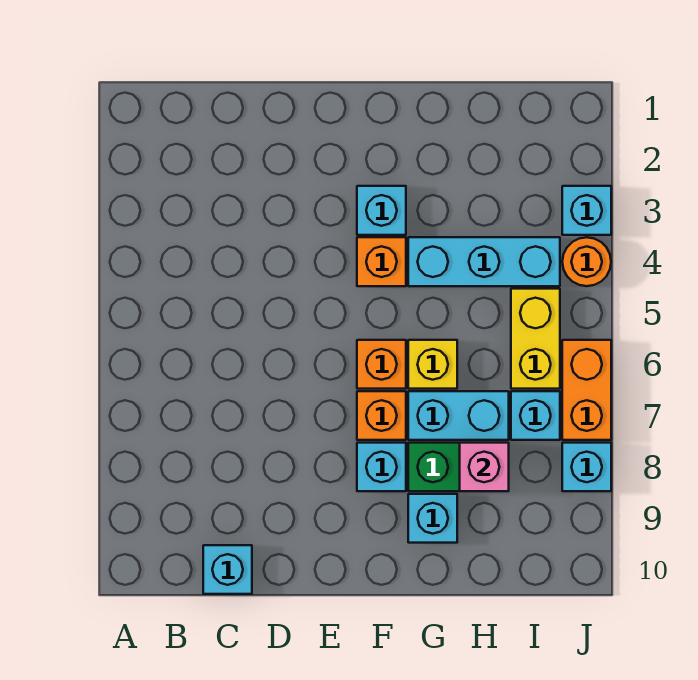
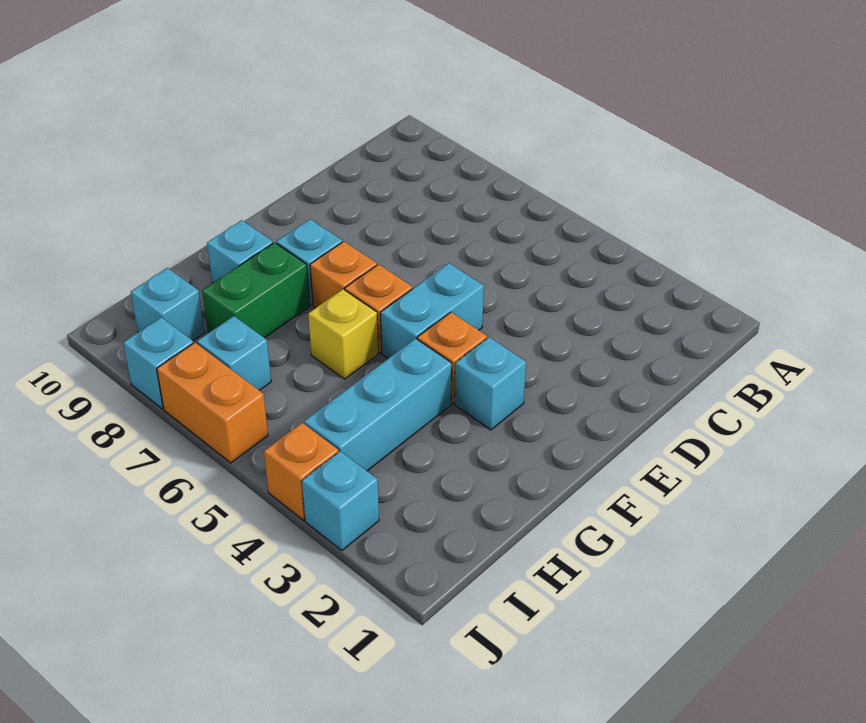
cyan 1x1 brick [203,545,252,594] -> cyan 1x1 brick moved to [131,268,205,341]
cyan 1x2 brick [408,391,509,440] -> cyan 1x2 brick moved to [381,263,484,358]
pink 1x1 brick [460,443,509,491] -> none
yellow 1x2 brick [511,289,560,389] -> none
orange 1x1 round brick [562,237,611,286] -> orange 1x1 brick [264,423,338,520]

